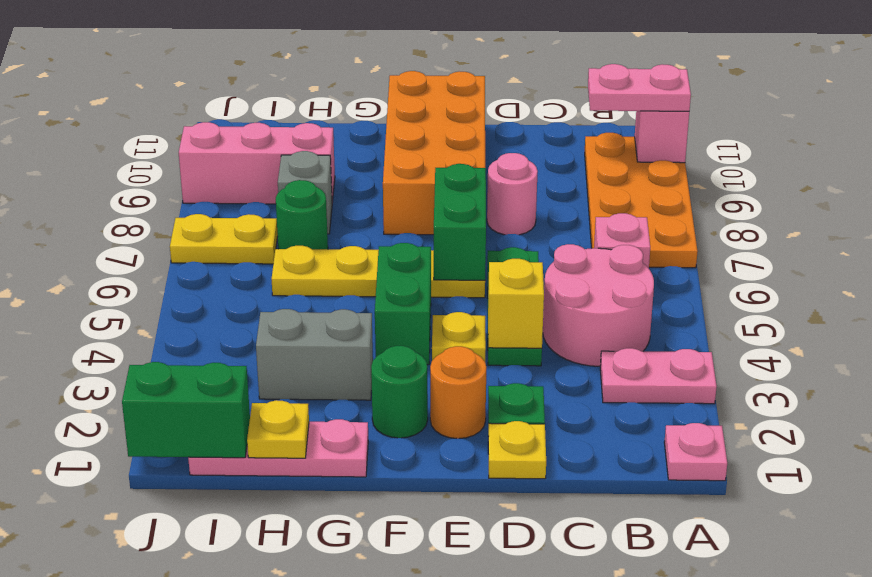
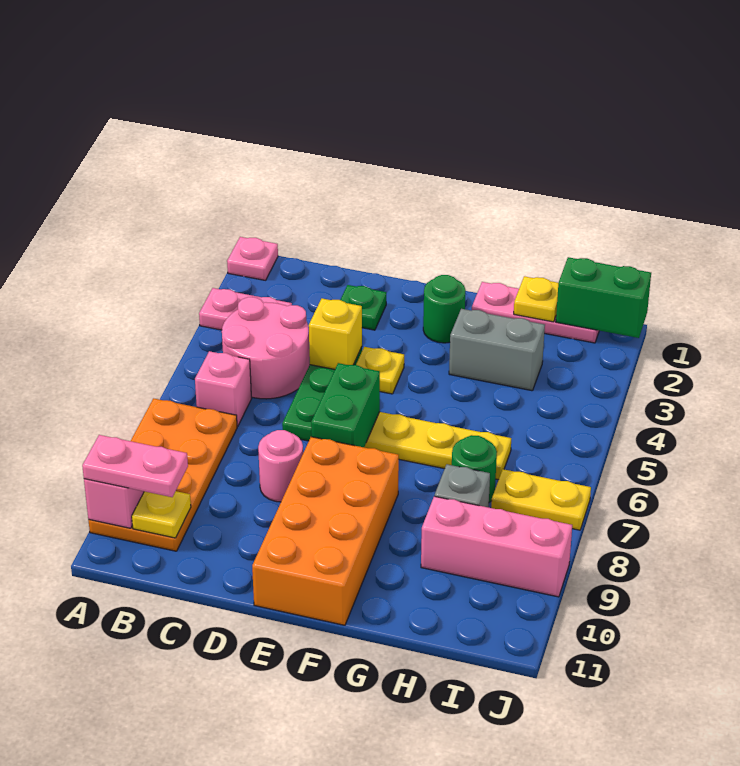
yellow 1x1 plate [488,421,546,479] -> yellow 1x1 plate moved to [132,491,191,538]
orange 1x1 round brick [430,346,486,439] -> none
green 1x2 brick [375,243,431,365] -> none

